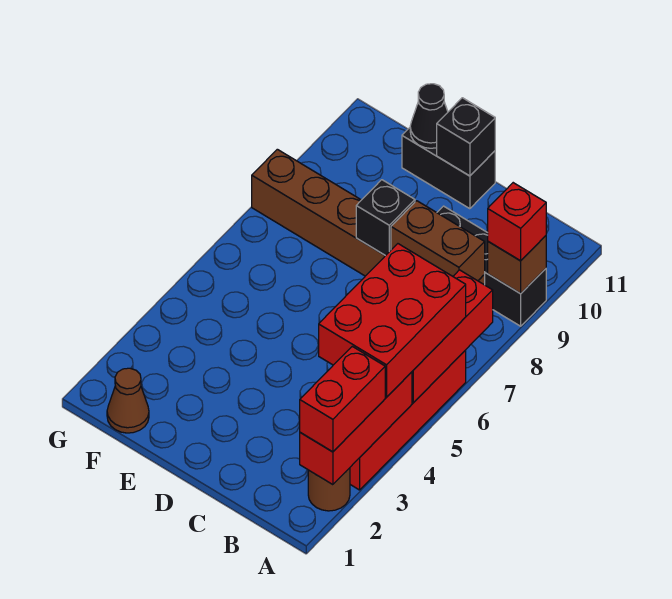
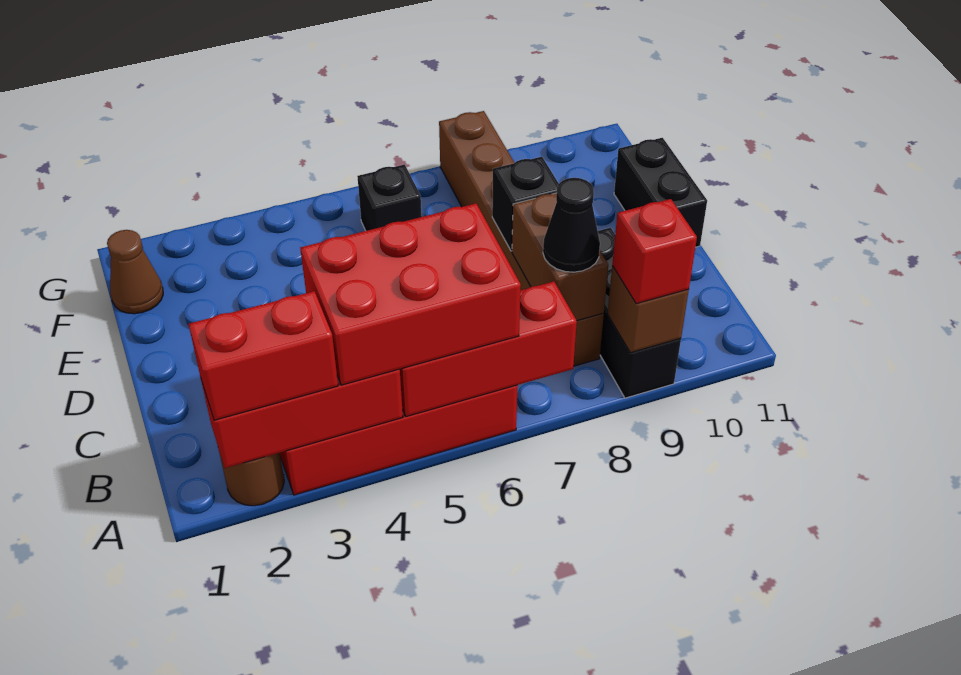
black 1x1 brick [437,98,495,176] -> black 1x1 brick moved to [357,165,422,231]
black 1x1 cone [410,84,448,148] -> black 1x1 cone moved to [543,178,600,272]

